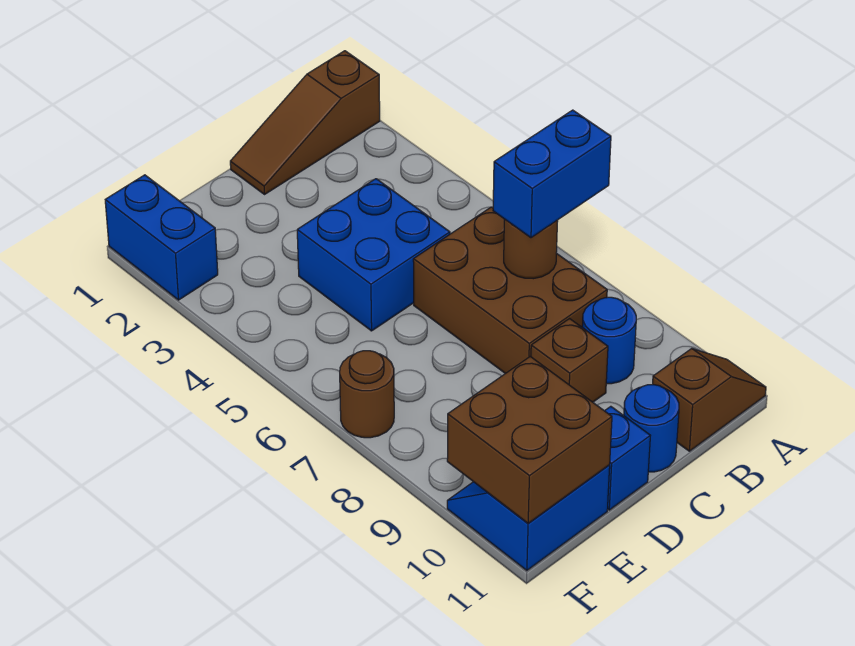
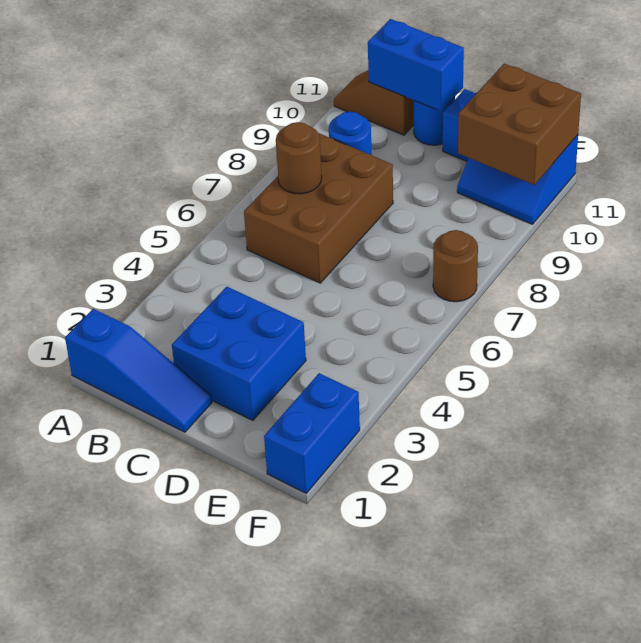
brown 1x3 slope [230,51,380,194] -> blue 1x3 slope [65,309,212,432]
blue 1x2 brick [493,110,611,238] -> blue 1x2 brick moved to [368,19,464,111]
blue 2x2 brick [297,179,450,331] -> blue 2x2 brick moved to [172,287,306,420]
brown 1x1 brick [531,319,608,402] -> none

